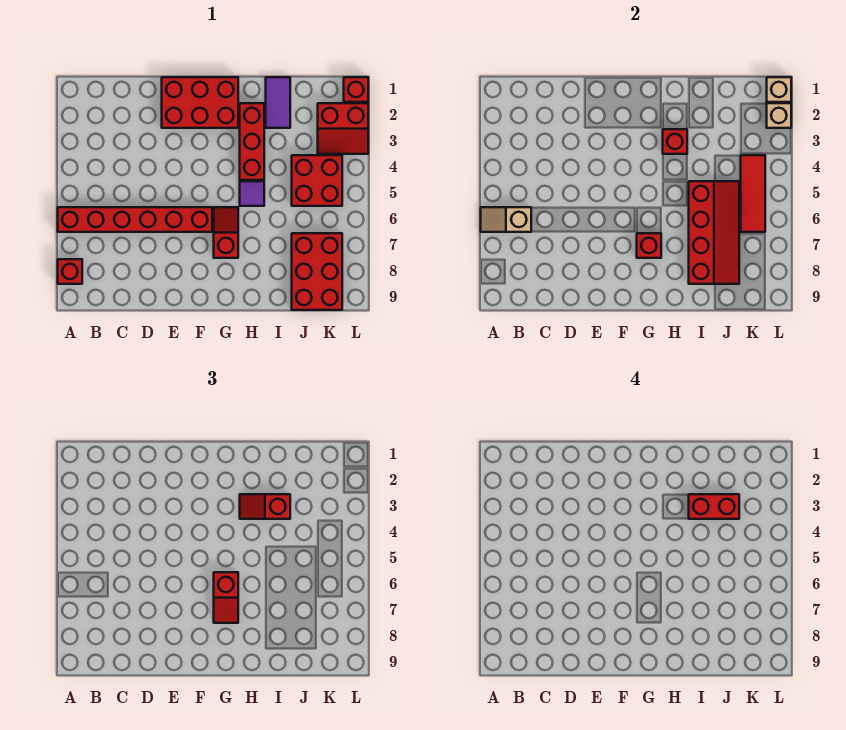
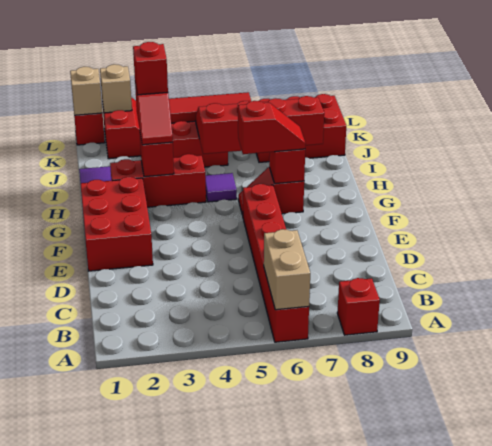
tan 1x2 slope [481,207,531,232] -> tan 1x2 brick [264,229,310,310]
red 1x2 brick [689,494,739,519] -> red 1x1 brick [133,42,168,95]

